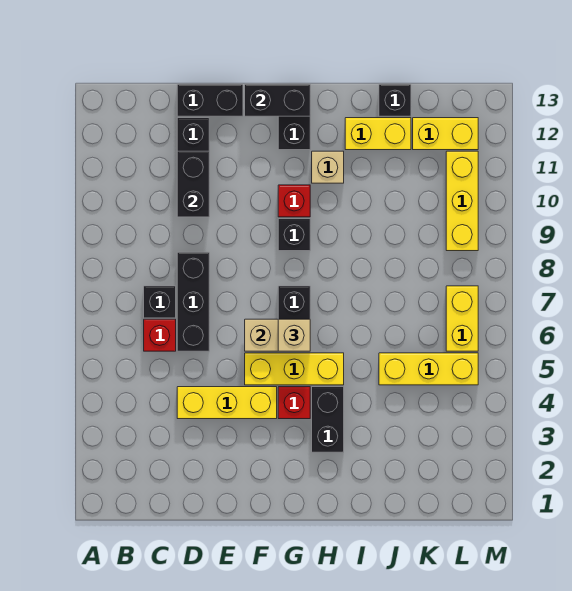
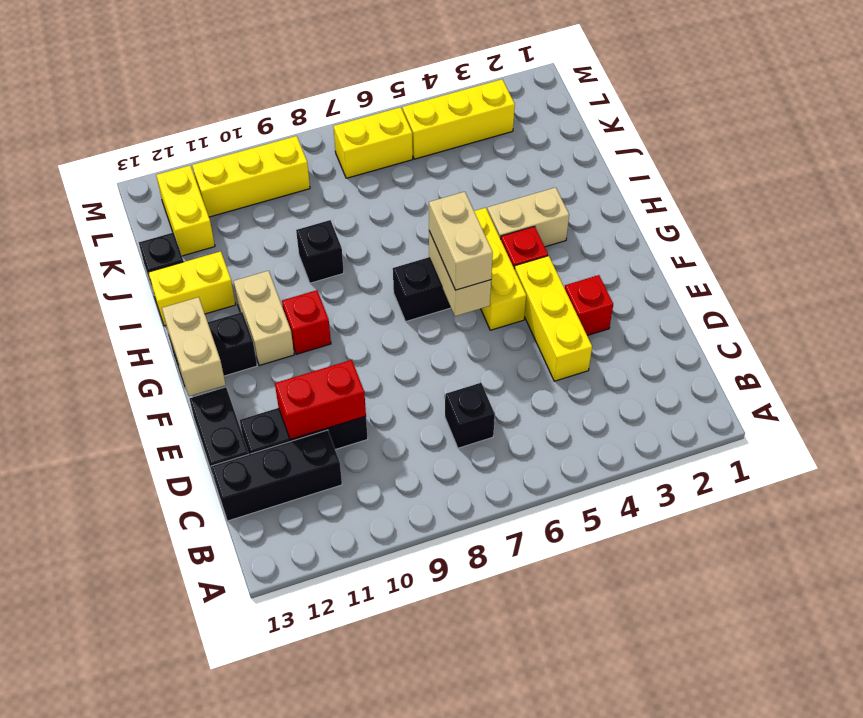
red 1x1 brick [144,319,176,351] -> red 1x1 brick moved to [565,275,613,336]
black 1x3 brick [177,252,209,351] -> black 1x3 brick moved to [211,430,342,521]
black 1x2 brick [177,151,209,217] -> red 1x2 brick [275,360,366,440]
black 1x2 brick [245,84,310,116] -> tan 1x2 brick [162,297,226,396]
tan 1x1 brick [278,319,310,351] -> tan 1x2 brick [429,192,493,290]
black 1x1 brick [278,219,310,251] -> black 1x1 brick moved to [296,220,344,283]
black 1x2 brick [312,387,344,452] -> tan 1x2 brick [487,187,569,247]
tan 1x1 brick [312,151,344,183] -> tan 1x2 brick [234,271,294,366]
yellow 1x2 brick [345,118,411,150] -> yellow 1x2 brick turned to [148,251,236,326]
yellow 1x3 brick [379,353,478,385] -> yellow 1x3 brick turned to [403,79,515,159]

